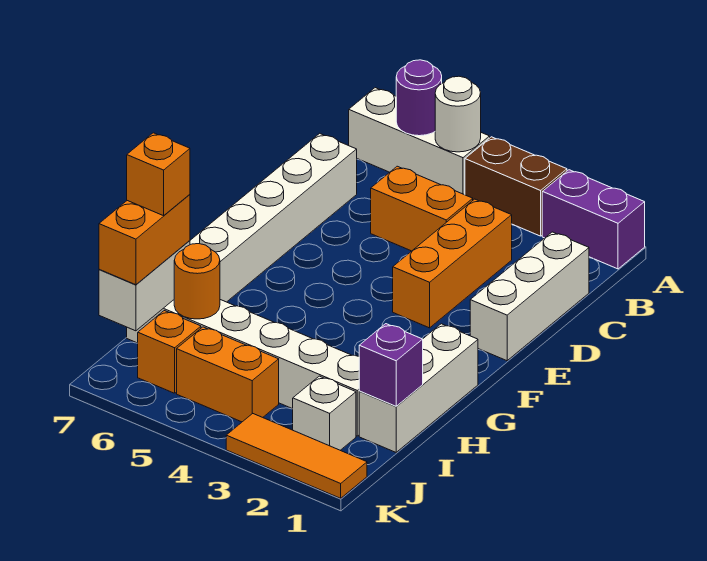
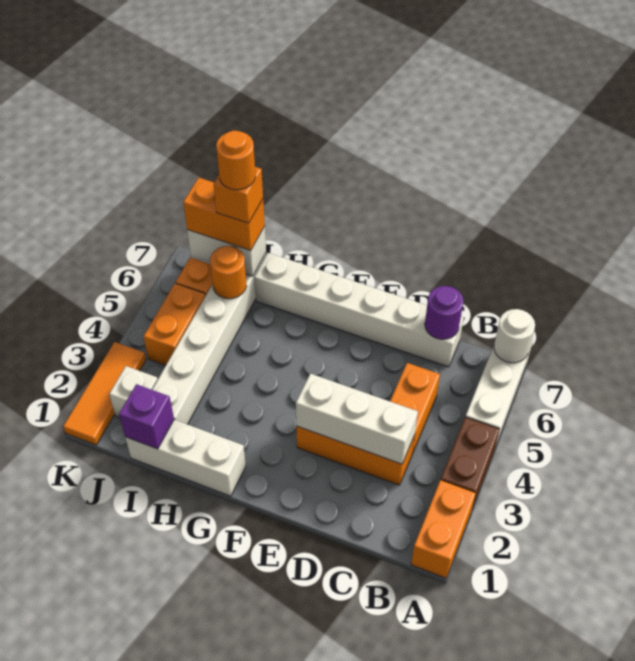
purple 1x2 brick [542,170,645,269] -> orange 1x2 brick [411,480,476,578]
white 1x1 round brick [435,76,481,152] -> white 1x1 round brick moved to [494,309,535,363]
purple 1x1 round brick [396,60,442,136] -> purple 1x1 round brick moved to [425,286,464,339]
white 1x3 brick [470,232,589,361] -> white 1x3 brick moved to [296,374,418,464]
none -> orange 1x1 round brick [216,131,256,190]

